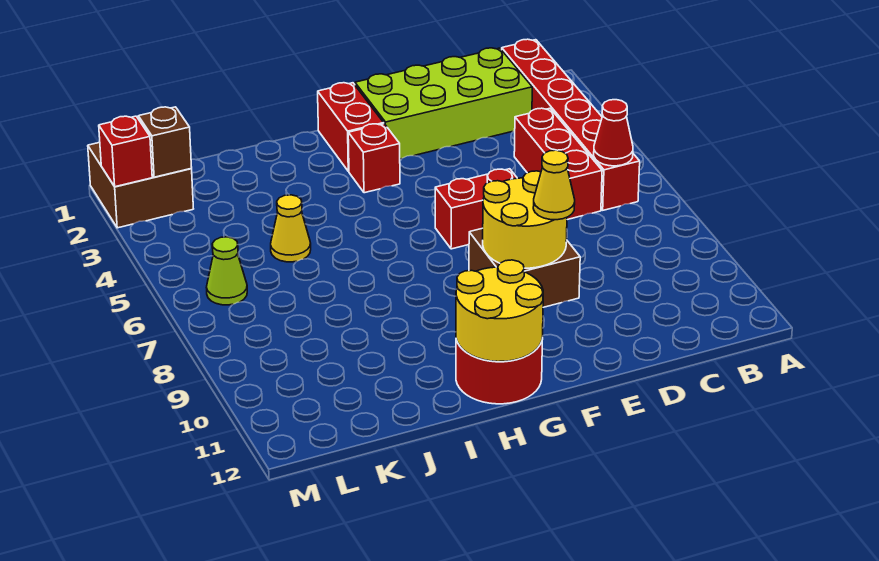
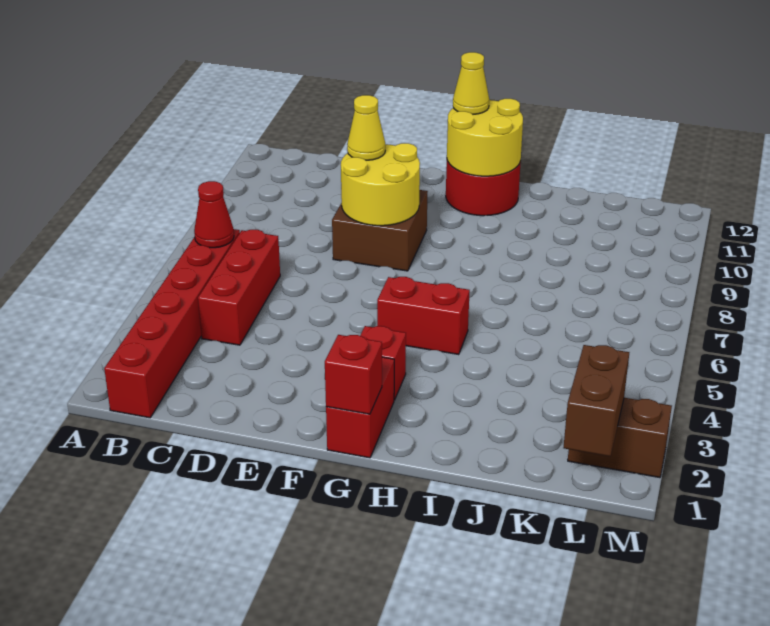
lime 2x4 brick [355,48,532,159] -> none
red 1x2 brick [435,169,517,249] -> red 1x2 brick moved to [377,277,470,355]
yellow 1x1 cone [271,195,311,262] -> yellow 1x1 cone moved to [453,52,489,114]
brown 2x2 brick [88,142,193,228] -> brown 1x2 brick [568,398,672,478]
brown 1x1 brick [138,107,192,177] -> brown 1x2 brick [563,345,629,456]
lime 1x1 cone [206,237,247,305] -> none
red 1x1 brick [99,116,152,187] -> red 1x1 brick moved to [325,335,382,414]

